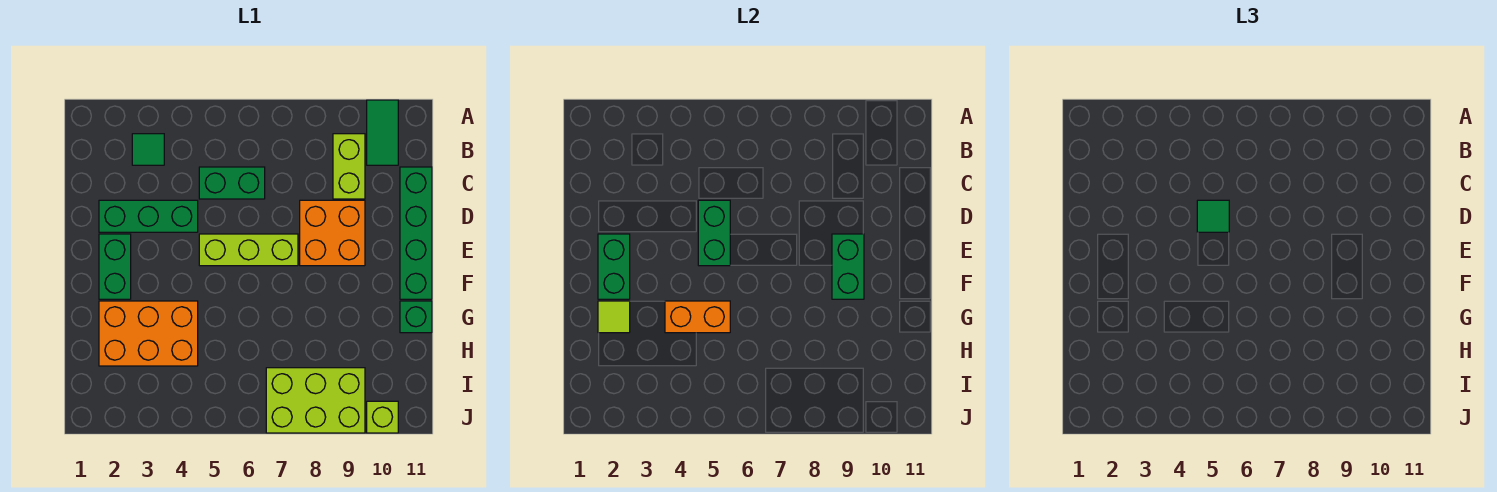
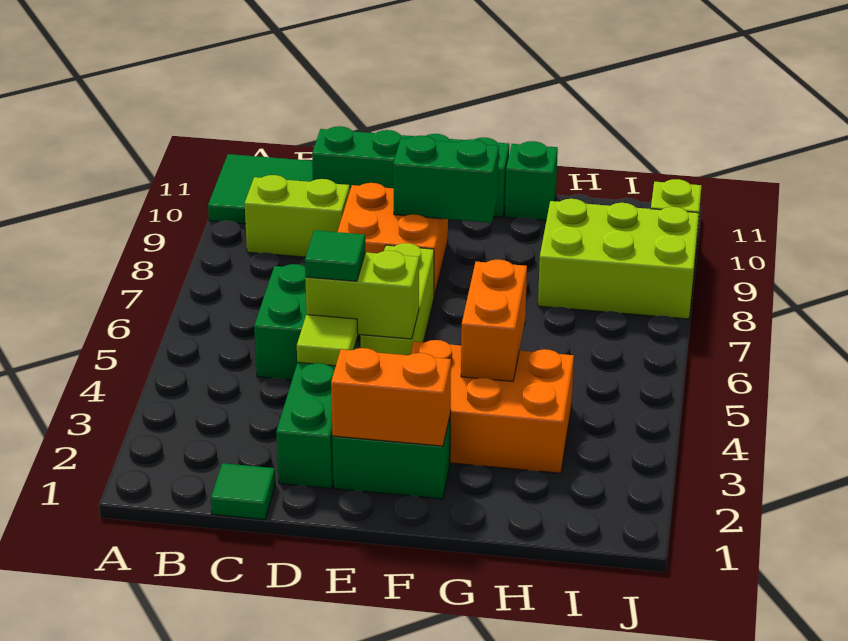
green 1x2 tile [367,100,398,165] -> green 2x2 tile [208,154,313,224]
green 1x1 tile [132,134,164,165] -> green 1x1 tile moved to [211,463,276,520]
green 1x2 brick [698,200,730,266] -> lime 1x2 brick [305,251,419,339]
green 1x2 brick [598,234,630,299] -> orange 1x2 brick [331,348,451,446]
orange 2x3 brick [99,301,198,366] -> orange 2x3 brick turned to [411,340,574,473]
lime 1x1 tile [598,301,630,333] -> lime 1x1 tile moved to [297,315,358,366]
lime 2x3 brick [266,368,365,433] -> lime 2x3 brick turned to [538,199,699,319]

